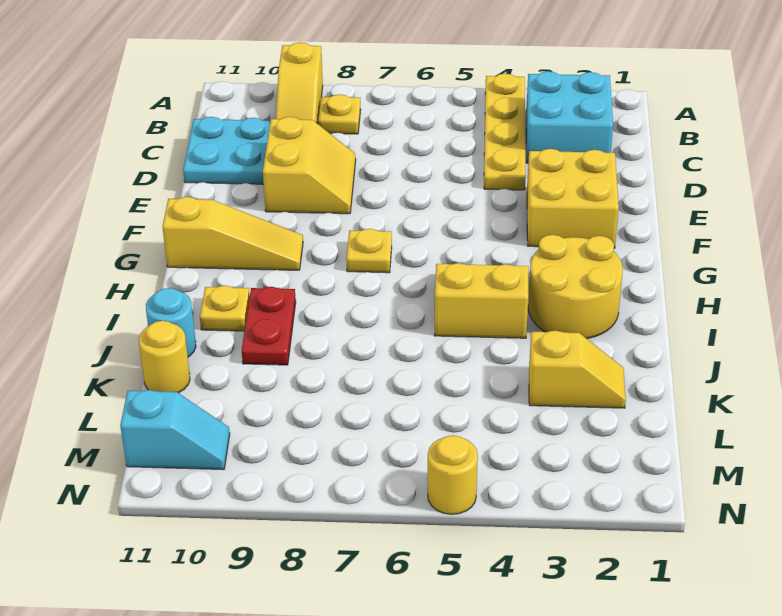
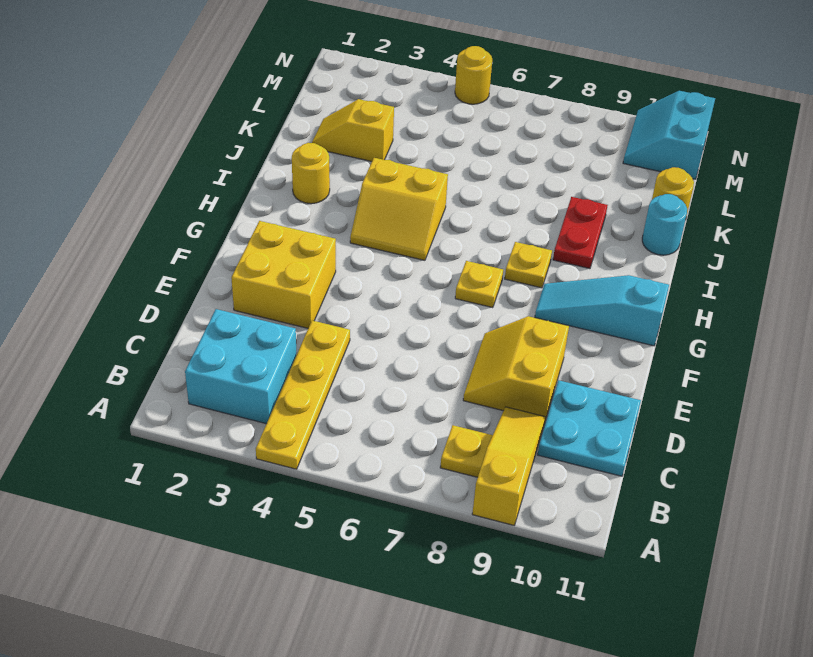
yellow 1x3 slope [162,197,303,270] -> cyan 1x3 slope [535,275,669,346]
yellow 2x2 round brick [528,235,623,339] -> yellow 1x1 round brick [292,143,330,204]
yellow 1x1 plate [200,286,250,331] -> yellow 1x1 plate moved to [505,242,552,288]
cyan 1x2 slope [120,390,230,470] -> cyan 2x2 slope [623,91,715,179]

